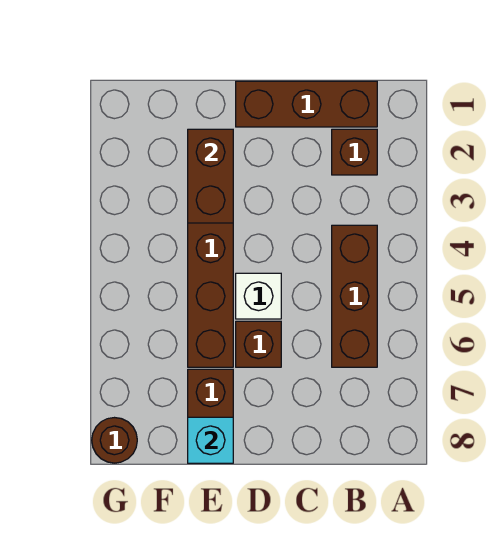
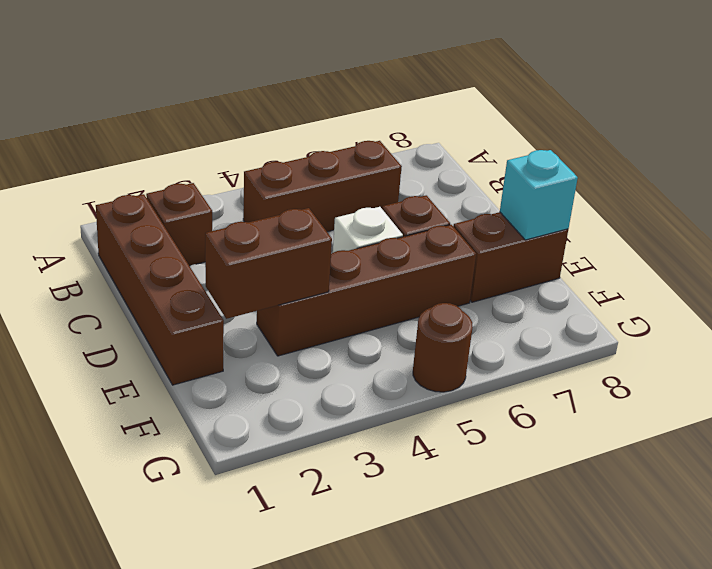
brown 1x3 brick [236,81,377,127] -> brown 1x4 brick [96,194,224,385]
brown 1x1 round brick [92,418,137,463] -> brown 1x1 round brick moved to [413,303,473,392]

